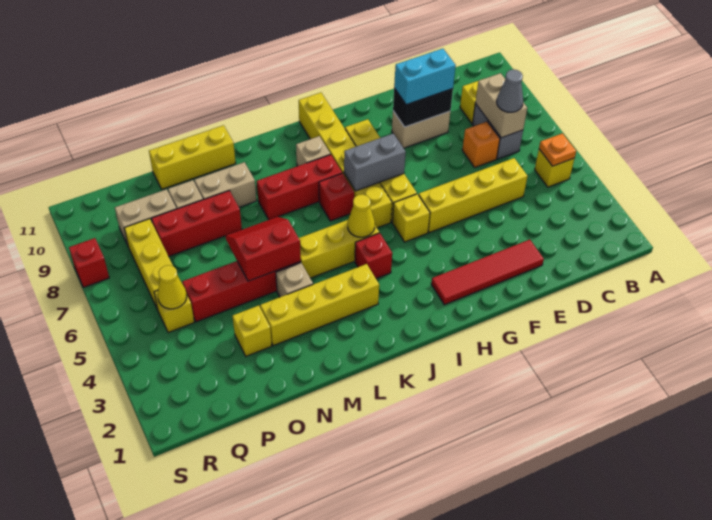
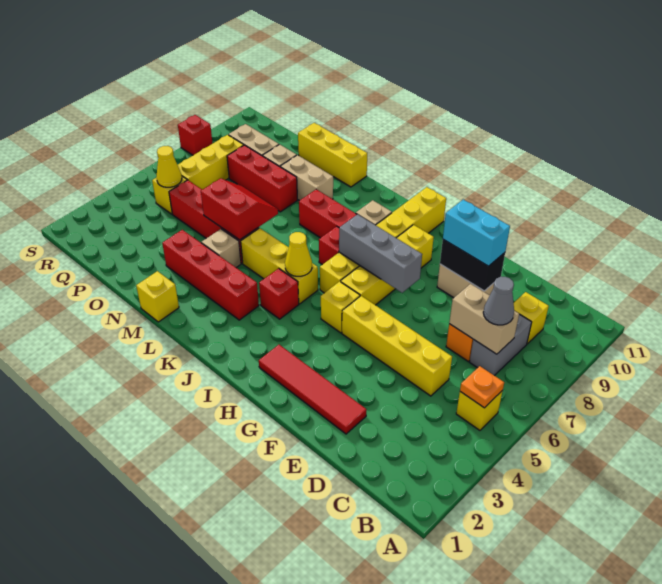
tan 1x2 brick [475,73,527,138] -> tan 1x2 brick turned to [449,284,519,354]
grey 1x2 brick [344,134,406,191] -> grey 1x3 brick [339,214,422,293]
yellow 1x4 brick [260,264,379,346] -> red 1x4 brick [162,230,259,320]
yellow 1x1 brick [232,305,272,356] -> yellow 1x1 brick moved to [136,271,179,322]

